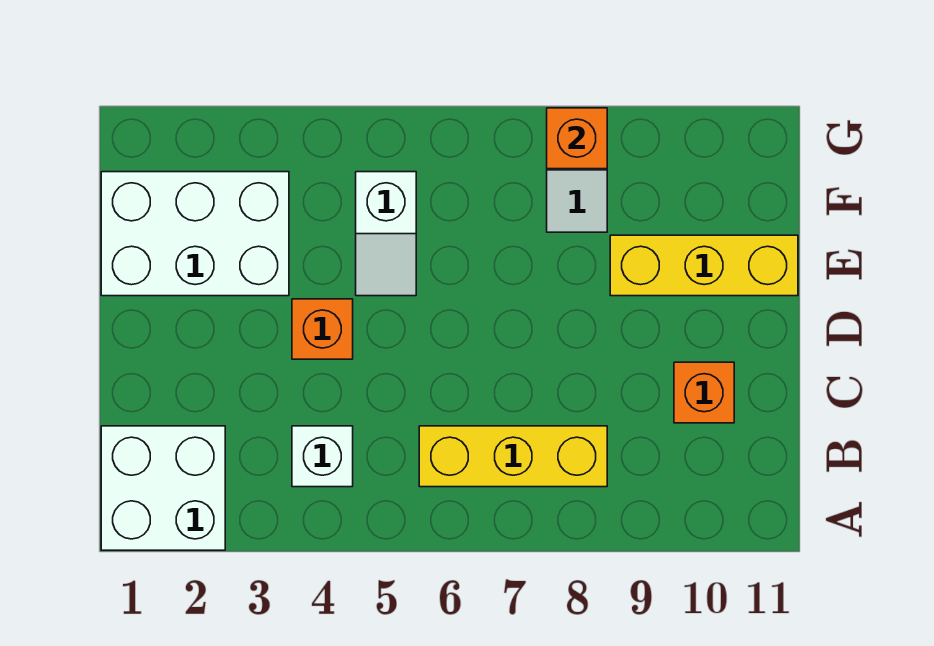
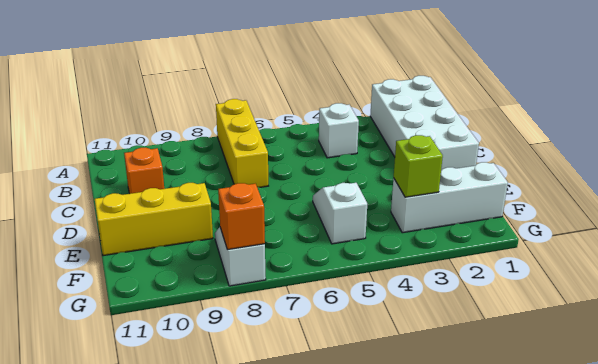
white 2x2 brick [101,426,225,550] -> white 2x4 brick [370,76,479,170]
yellow 1x3 brick [419,426,607,487] -> yellow 1x3 brick turned to [216,99,268,187]
orange 1x1 brick [292,299,353,359] -> none
white 2x3 brick [101,172,289,296] -> white 1x3 brick [391,162,508,233]
none -> lime 1x1 brick [394,135,443,197]

